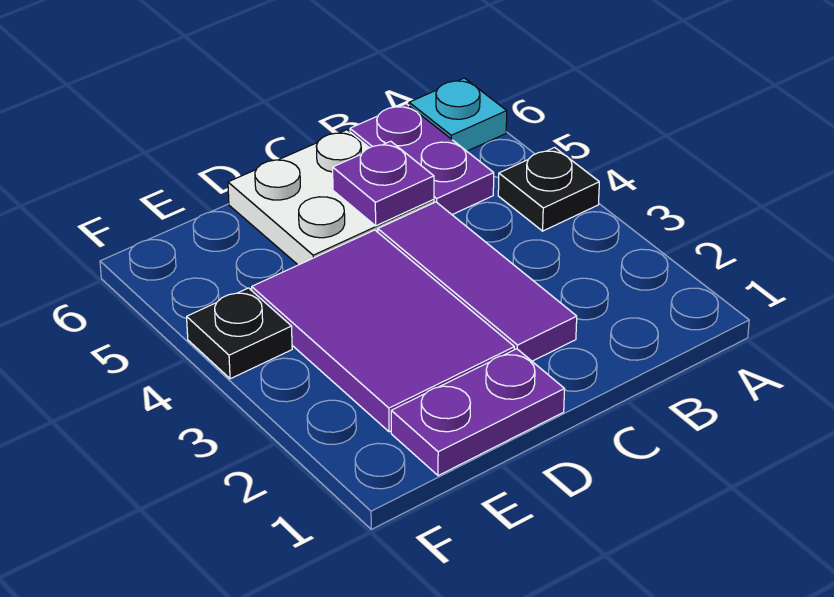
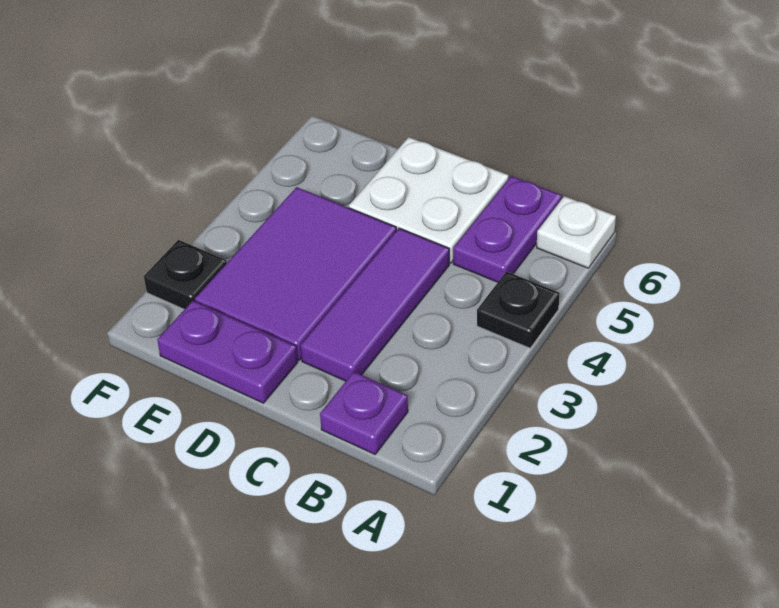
cyan 1x1 plate [409,78,507,151] -> white 1x1 plate [537,196,616,268]
purple 1x1 plate [333,141,434,226] -> purple 1x1 plate moved to [320,372,408,454]
black 1x1 plate [187,288,292,379] -> black 1x1 plate moved to [144,240,227,309]

